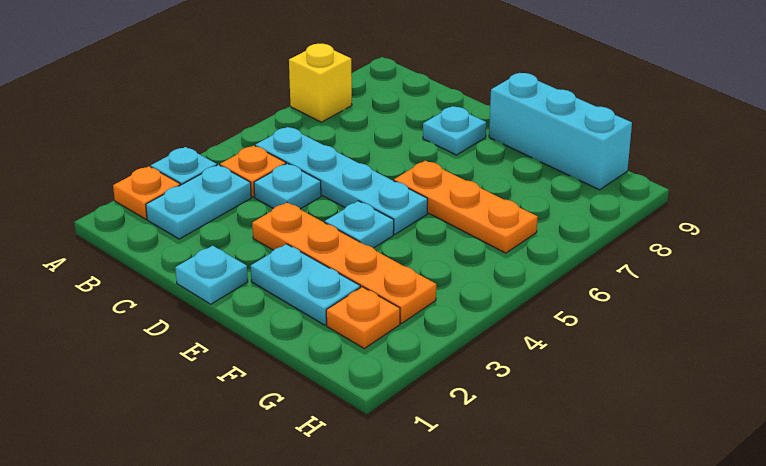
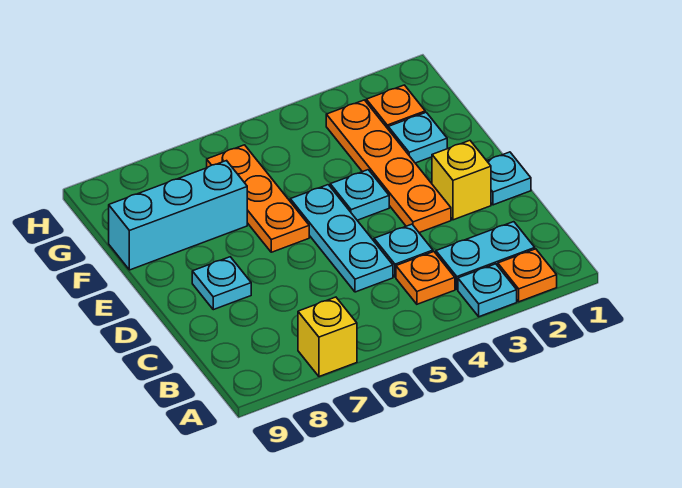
cyan 1x4 plate [255,127,428,234] -> cyan 1x3 plate [290,185,393,292]
none -> yellow 1x1 brick [432,141,491,220]
cyan 1x2 plate [251,244,360,325] -> cyan 1x1 plate [388,112,447,163]
cyan 1x3 brick [489,73,632,190] -> cyan 1x3 brick turned to [109,161,247,270]

